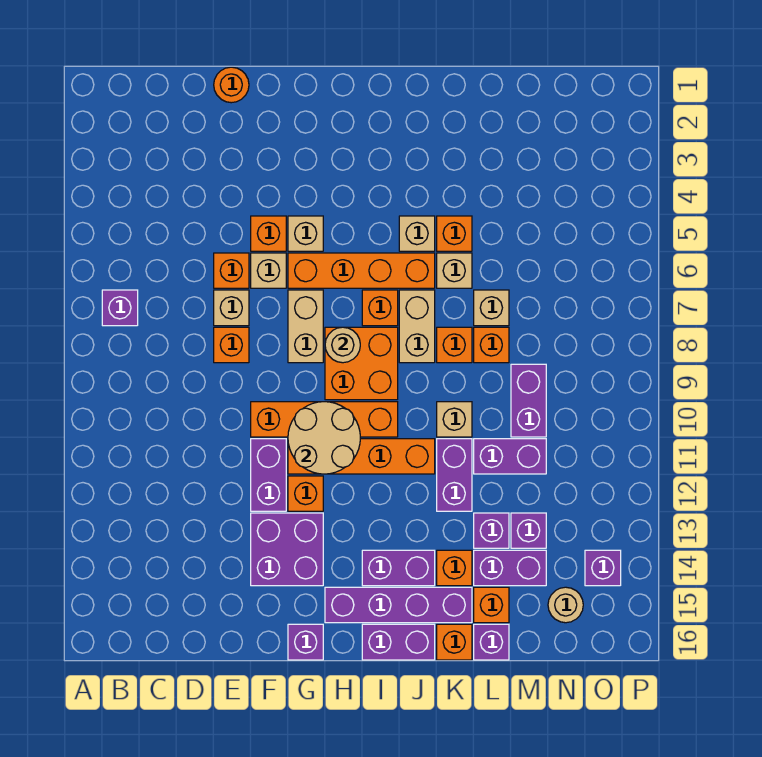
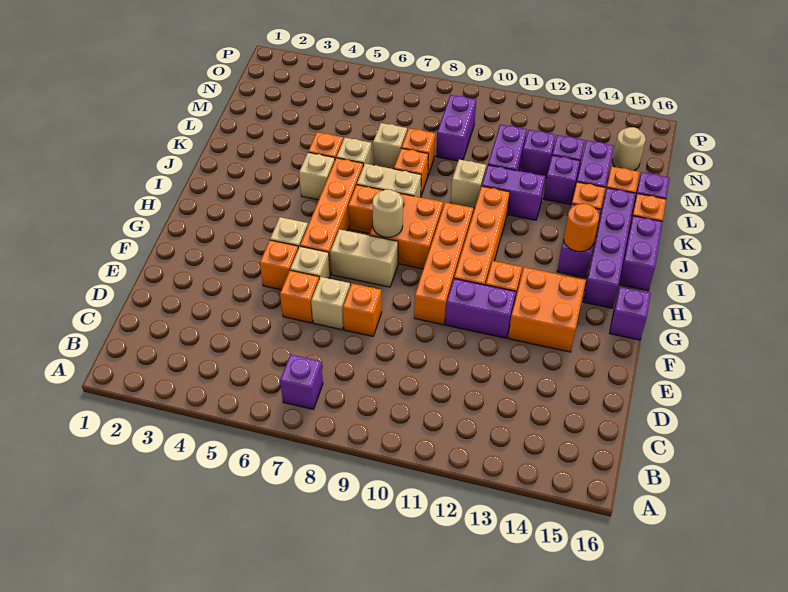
orange 1x1 round brick [214,67,249,103] -> orange 1x1 round brick moved to [564,204,599,252]
purple 2x2 brick [251,513,323,586] -> orange 2x2 brick [508,267,586,352]
tan 2x2 round brick [288,402,360,474] -> none
purple 1x2 brick [511,364,546,437] -> purple 1x2 brick turned to [436,95,476,161]
purple 1x1 brick [585,550,621,586] -> purple 1x1 brick moved to [520,130,556,178]

